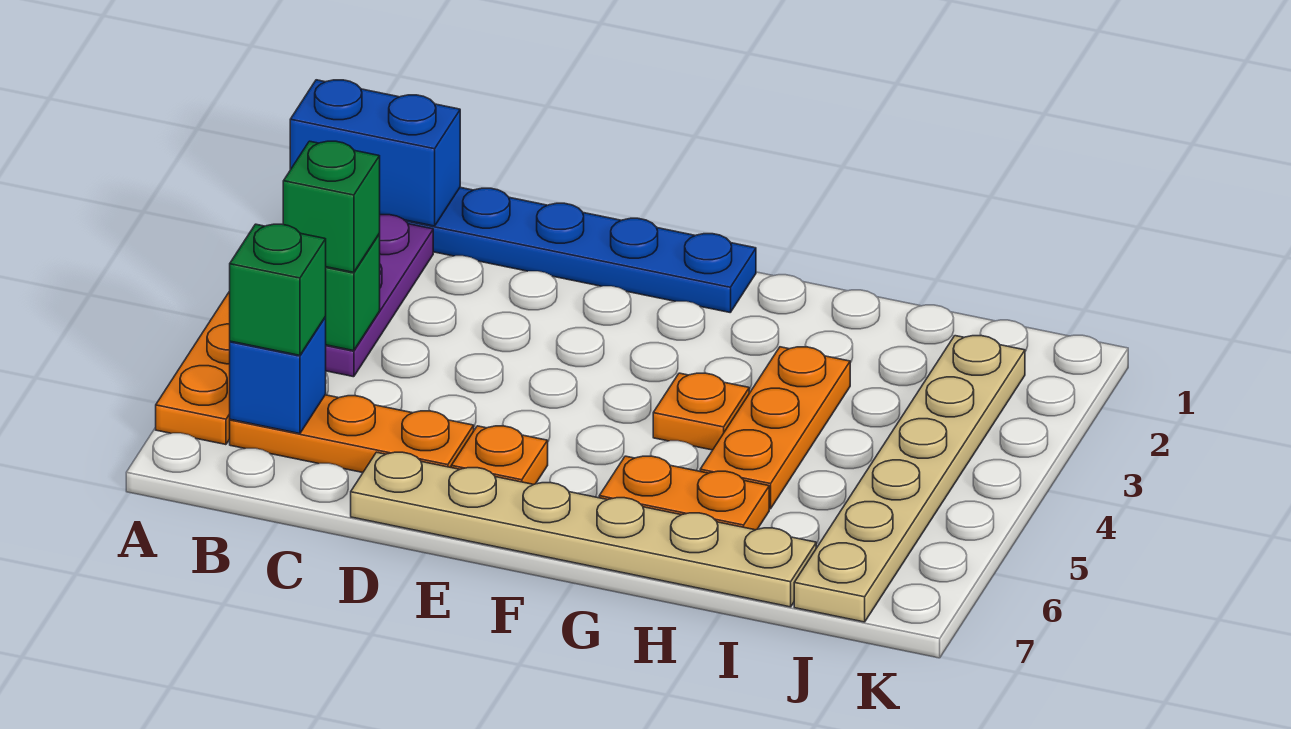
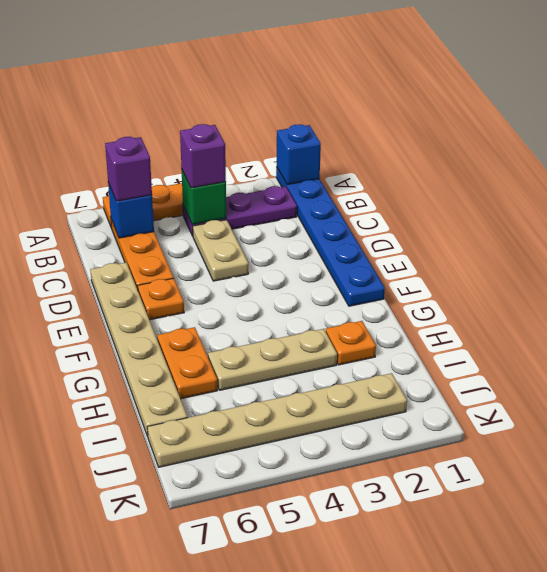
blue 1x2 brick [290,80,460,226] -> blue 1x1 brick [277,124,321,185]
green 1x1 brick [283,141,380,272] -> purple 1x1 brick [180,124,226,188]
green 1x1 brick [230,224,326,355] -> purple 1x1 brick [105,137,152,201]
none -> tan 1x2 plate [193,220,248,281]
orange 1x1 plate [653,373,749,450] -> orange 1x1 plate moved to [326,321,376,365]
orange 1x3 plate [700,347,850,509] -> tan 1x3 plate [208,329,337,390]

